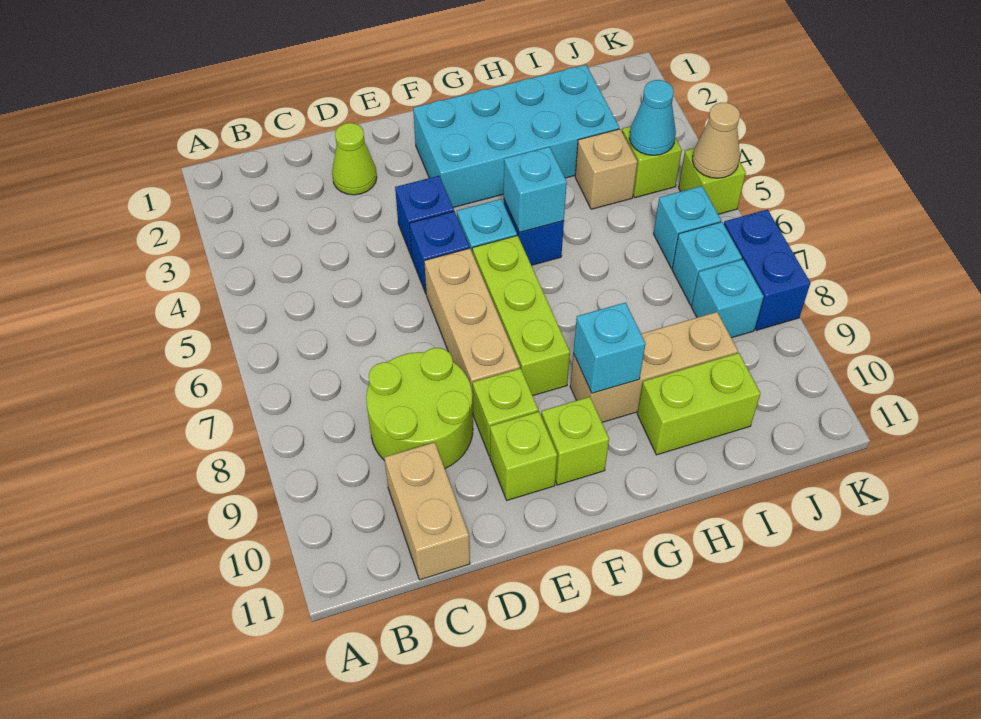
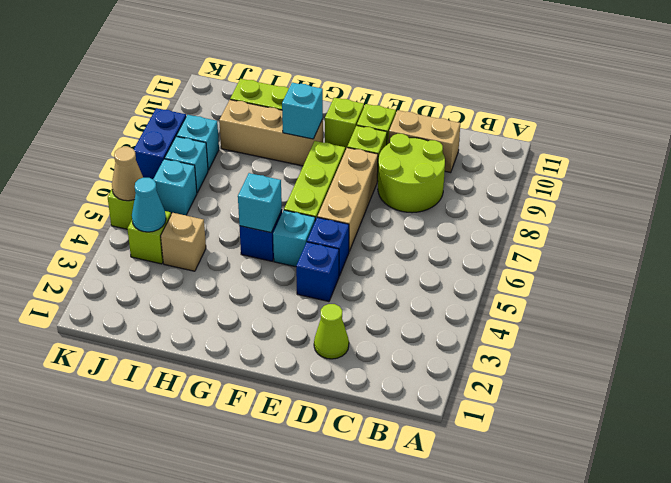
tan 1x2 brick [384,442,470,580] -> tan 1x2 brick turned to [389,110,460,173]
cyan 2x4 brick [413,65,619,207] -> none

